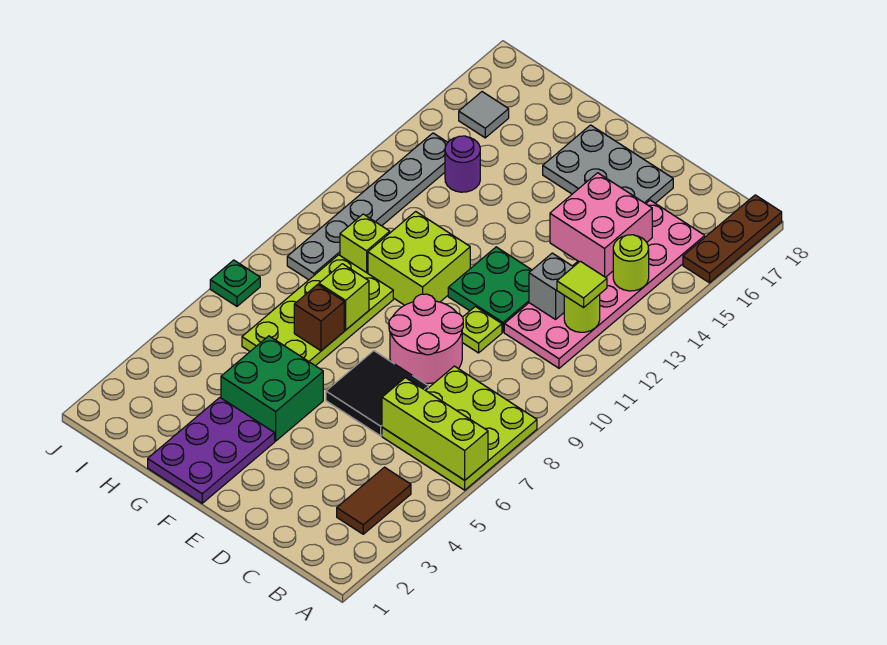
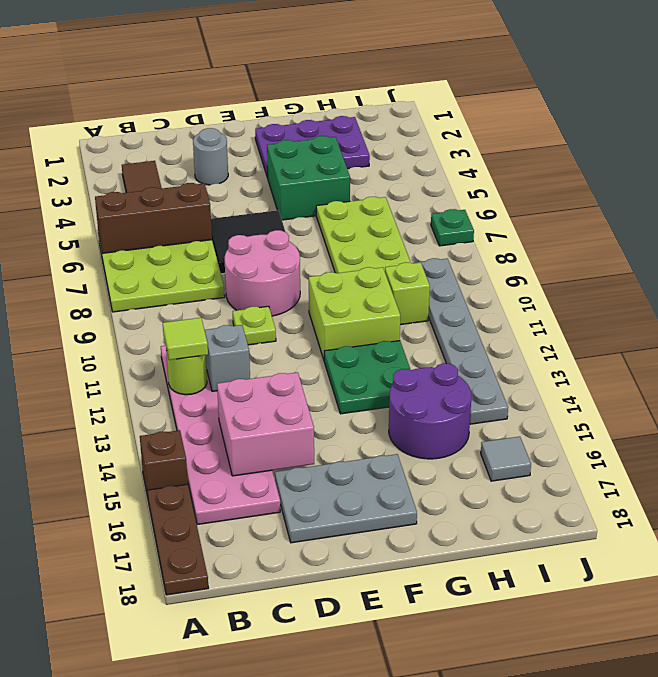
lime 1x3 brick [382,378,488,480] -> brown 1x3 brick [95,183,212,253]
lime 1x1 round brick [613,235,649,291] -> none
none -> grey 1x1 round brick [193,128,228,185]
green 2x2 plate [448,247,532,332] -> green 2x2 plate moved to [324,341,410,414]
purple 2x3 plate [148,398,275,503] -> purple 2x3 plate turned to [255,116,370,178]
brown 1x1 brick [294,284,344,351] -> brown 1x1 brick moved to [140,430,188,497]
lime 1x1 brick [319,264,369,330] -> none
purple 1x1 round brick [445,136,480,192] -> purple 2x2 round brick [389,363,471,459]

